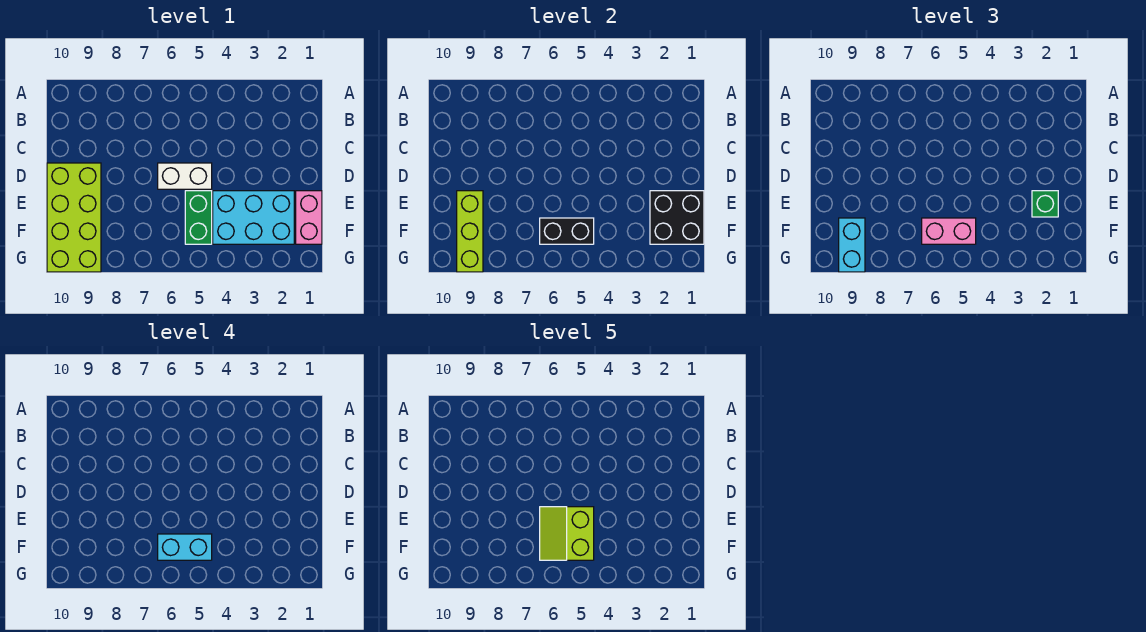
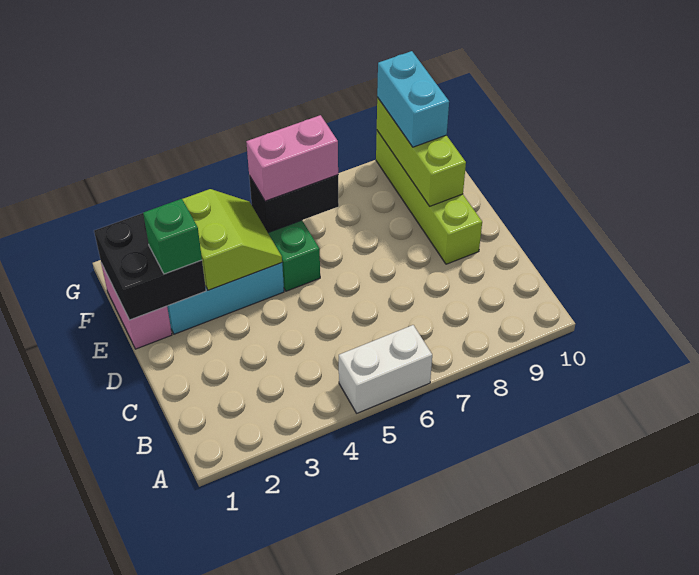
white 1x2 brick [158,163,212,189] -> white 1x2 brick moved to [339,325,432,413]
lime 2x4 brick [47,163,101,272] -> lime 1x4 brick [376,131,482,264]
lime 2x2 slope [540,507,594,560] -> lime 2x2 slope moved to [182,189,282,290]
cyan 1x2 brick [158,534,212,560] -> none

